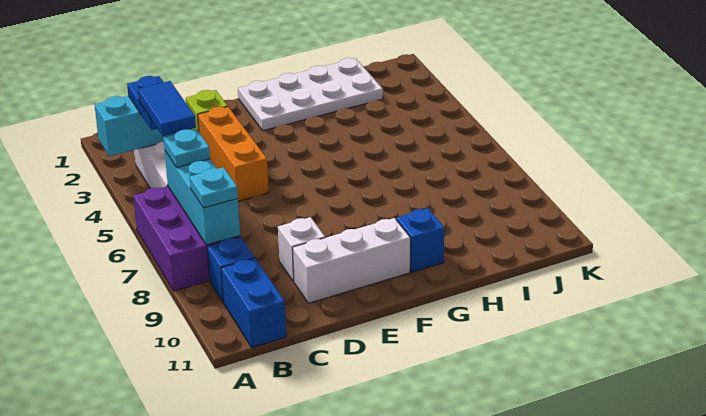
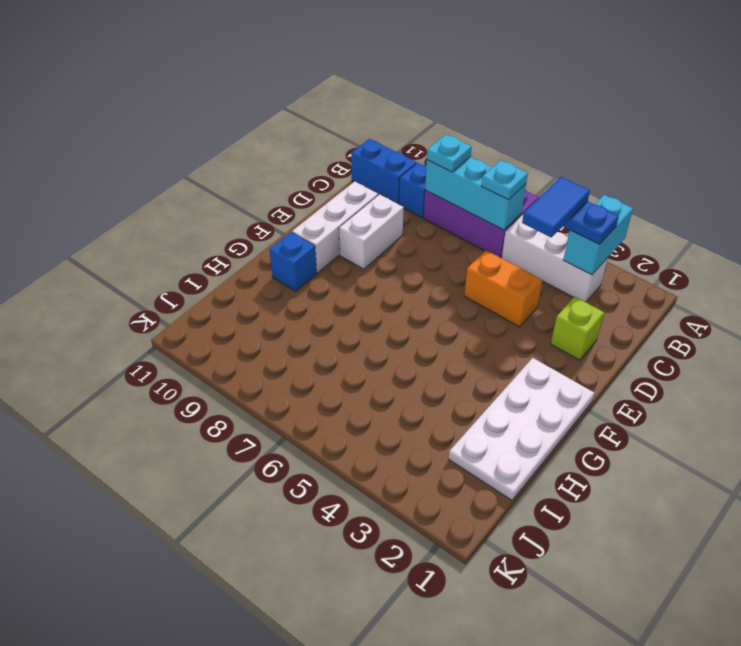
blue 1x2 tile [138,81,196,136] -> blue 1x2 tile turned to [522,177,590,238]
orange 1x3 brick [198,107,269,201] -> orange 1x2 brick [464,251,543,327]
white 1x1 brick [278,217,325,282] -> white 1x2 brick [339,194,404,269]

